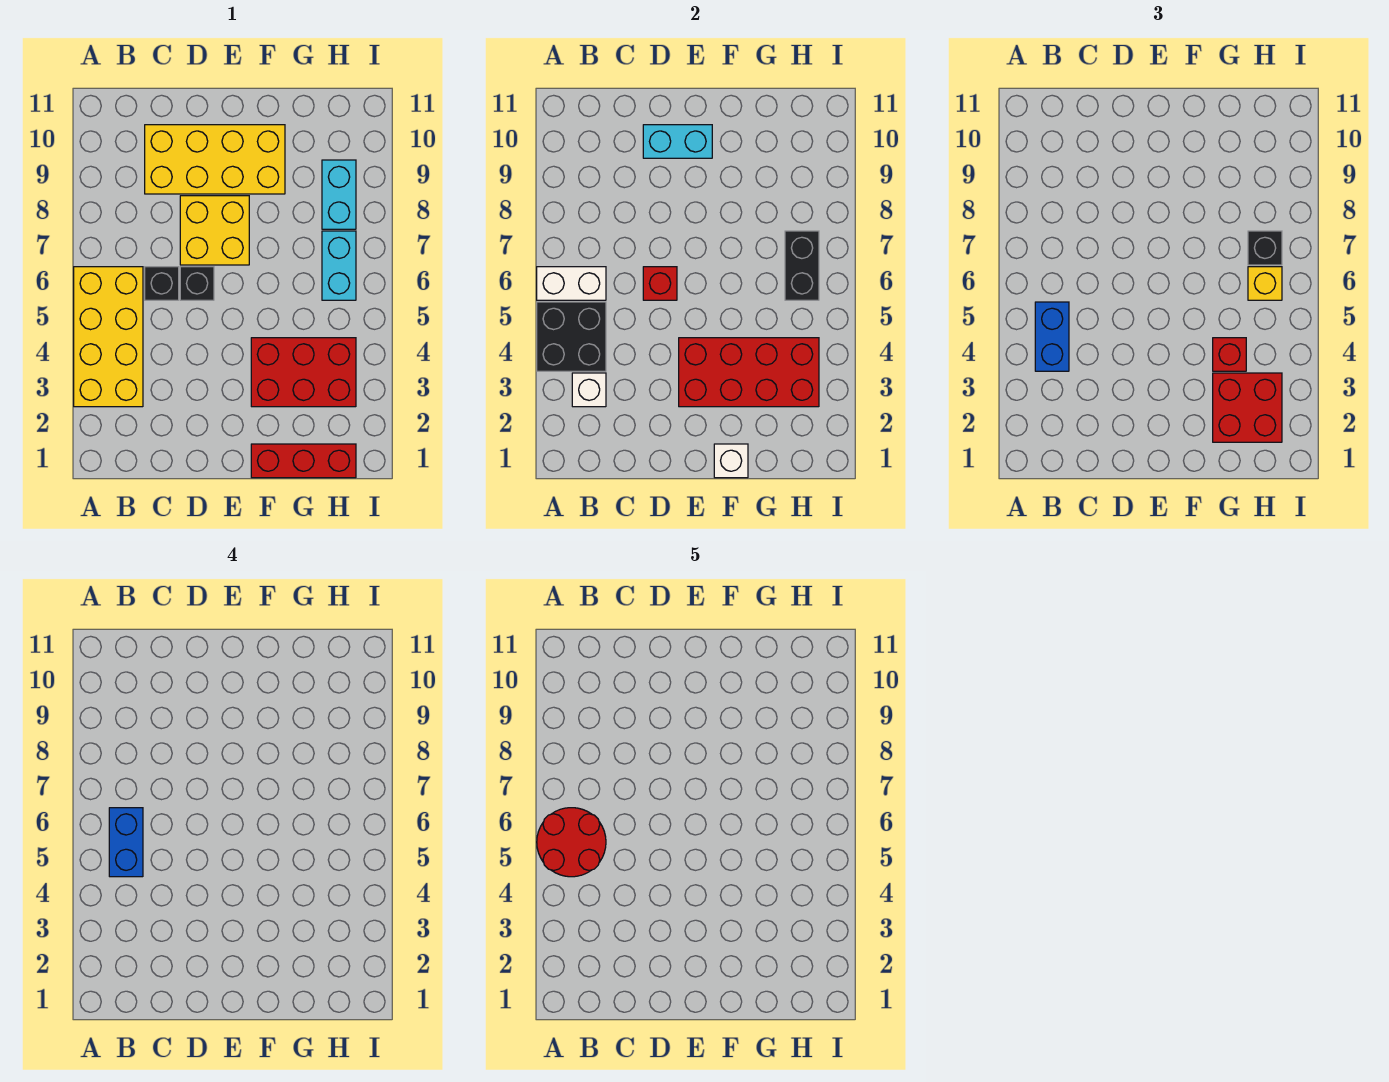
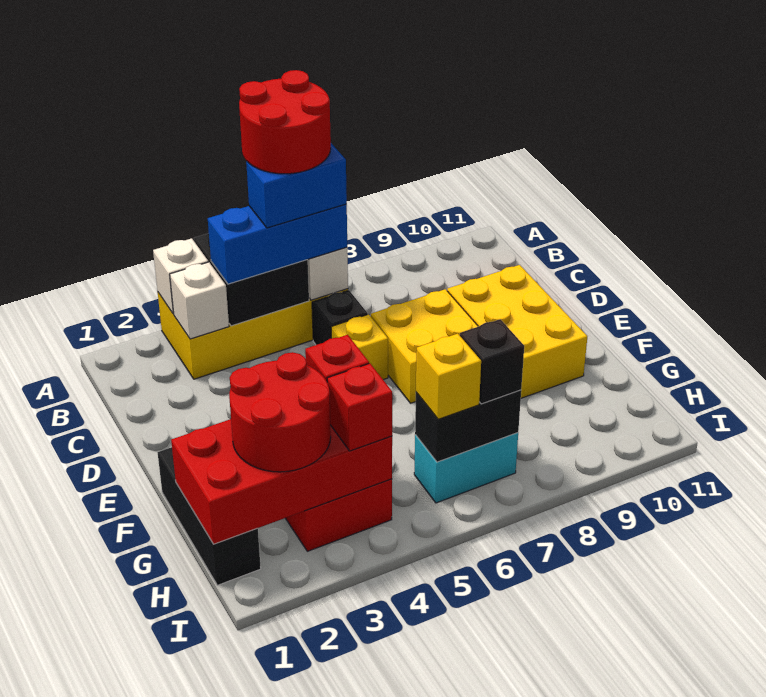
blue 1x2 brick [1035,302,1069,371] -> blue 1x3 brick [208,204,347,284]
yellow 2x4 brick [145,125,285,194] -> yellow 2x3 brick [447,265,587,398]
black 1x1 brick [180,267,214,300] -> yellow 1x1 brick [331,314,388,380]
red 1x1 brick [643,267,677,300] -> red 1x1 brick moved to [327,363,392,451]
cyan 1x2 brick [643,125,712,158] -> none
red 2x4 brick [679,338,819,407] -> red 2x4 brick turned to [171,419,392,544]
red 1x3 brick [251,444,356,478] -> black 1x3 brick [158,447,261,585]
white 1x1 brick [714,444,748,478] -> white 1x1 brick moved to [153,238,208,314]
red 2x2 brick [1213,373,1282,442] -> red 2x2 round brick [229,352,331,472]
cyan 1x2 brick [322,160,356,229] -> none

